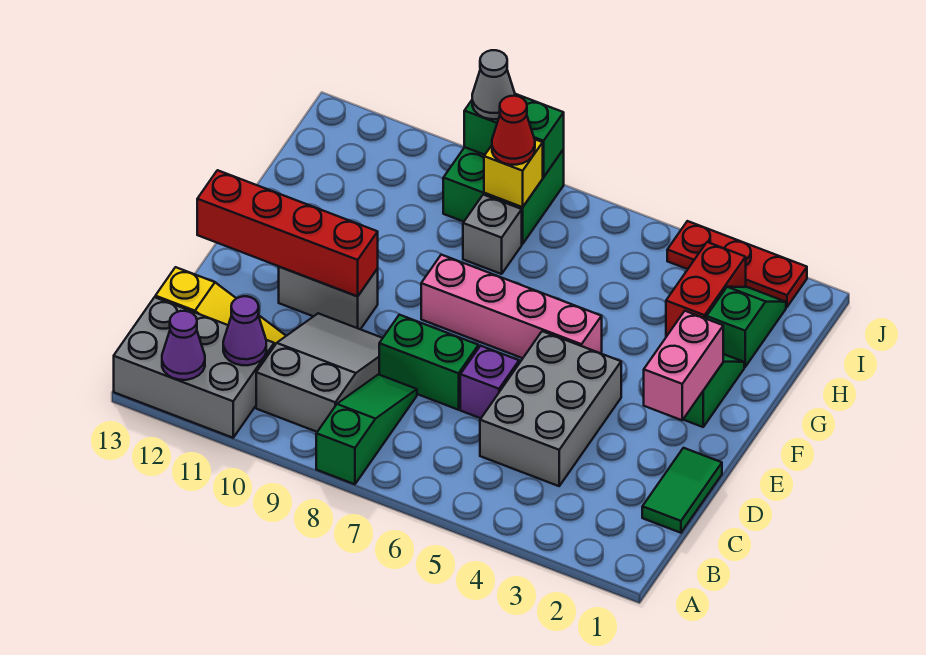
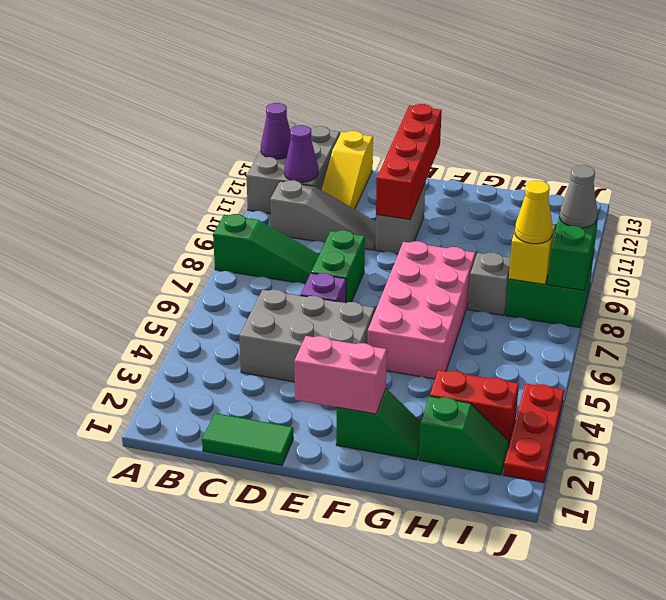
grey 2x3 slope [256,313,383,432] -> grey 1x3 slope [270,180,376,250]
pink 1x4 brick [421,255,602,358] -> pink 2x4 brick [367,241,475,379]
red 1x1 cone [492,96,535,165] -> yellow 1x1 cone [515,181,553,244]

